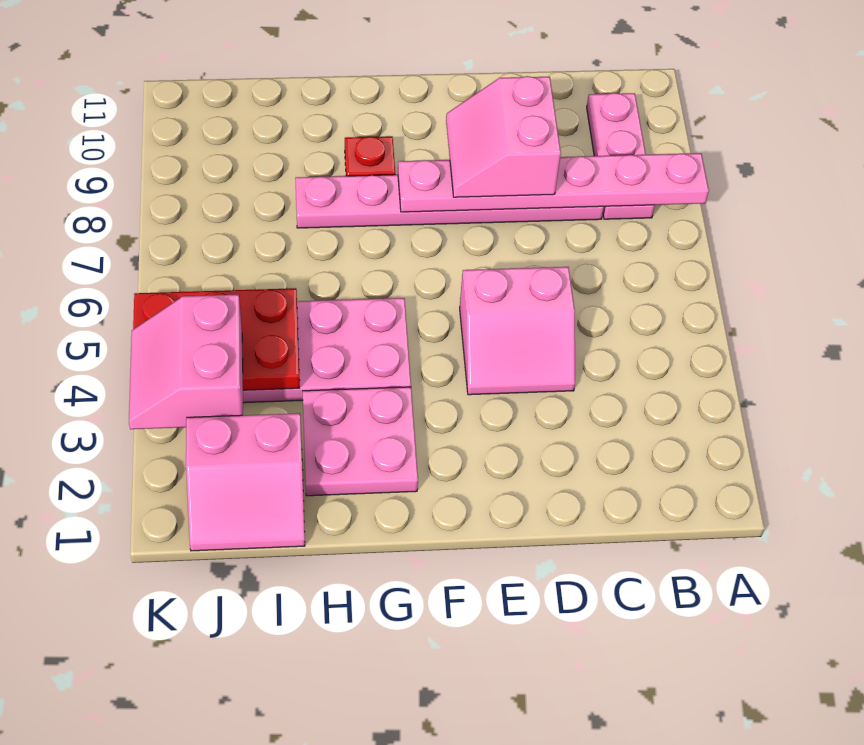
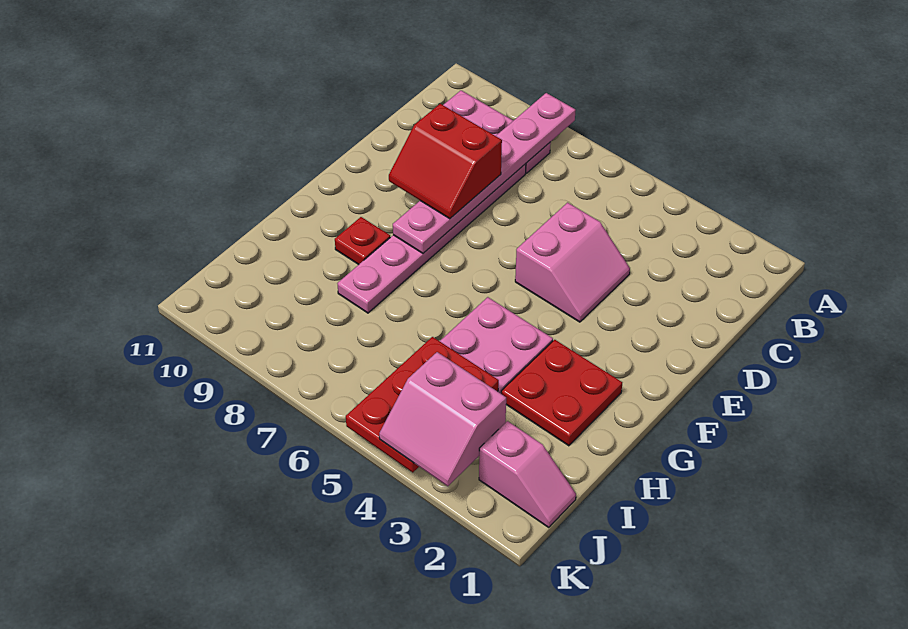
pink 2x2 slope [446,76,561,197] -> red 2x2 slope [389,104,502,219]
pink 2x2 plate [303,387,418,496] -> red 2x2 plate [501,340,622,446]
pink 2x2 slope [186,413,305,551] -> pink 1x2 slope [479,421,576,527]

